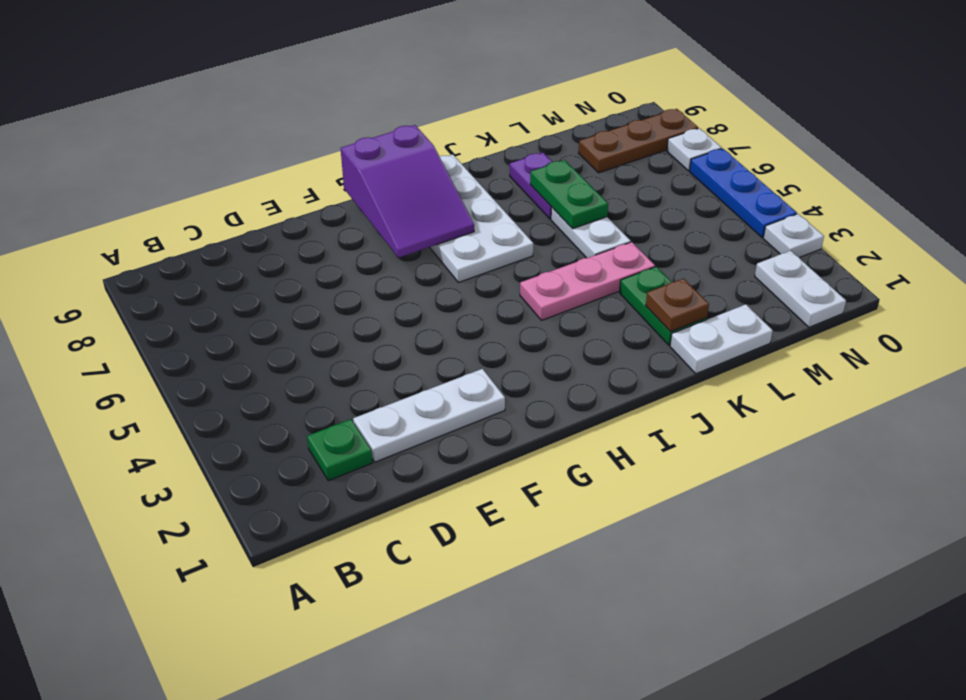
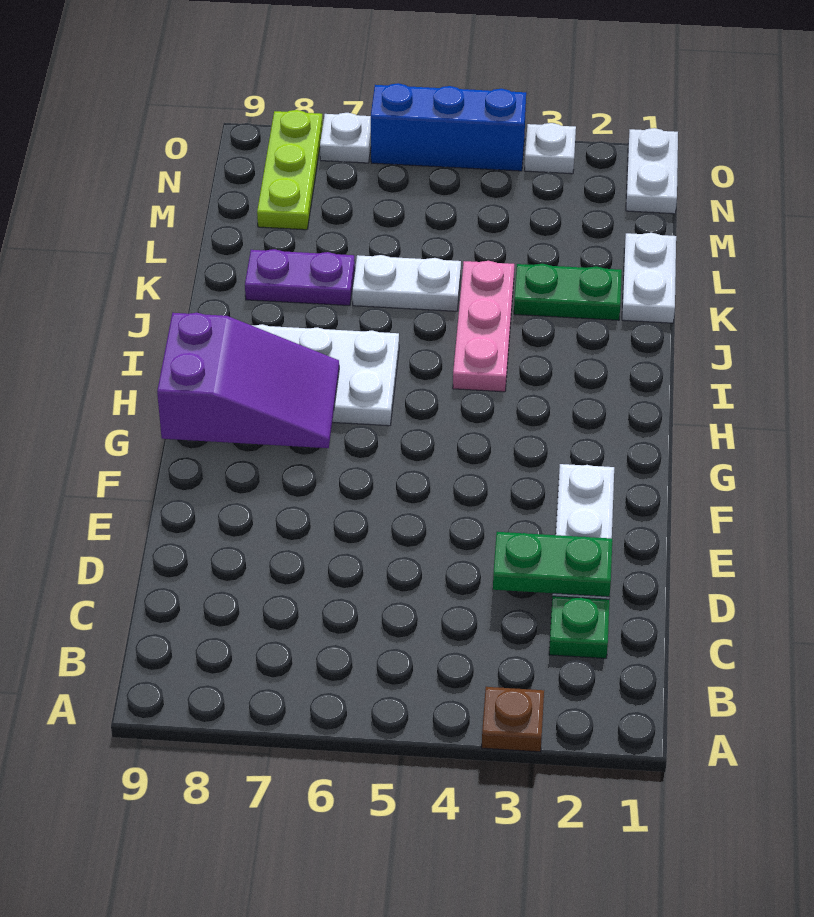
brown 1x1 plate [646,279,709,332] -> brown 1x1 plate moved to [482,687,544,752]
green 1x2 plate [530,160,608,229] -> green 1x2 plate moved to [493,532,612,597]
brown 1x3 plate [579,109,698,173] -> lime 1x3 plate [257,110,323,230]
white 1x2 plate [755,251,846,327] -> white 1x2 plate turned to [626,128,678,214]
blue 1x3 plate [690,148,797,238] -> blue 1x3 brick [371,83,526,171]

